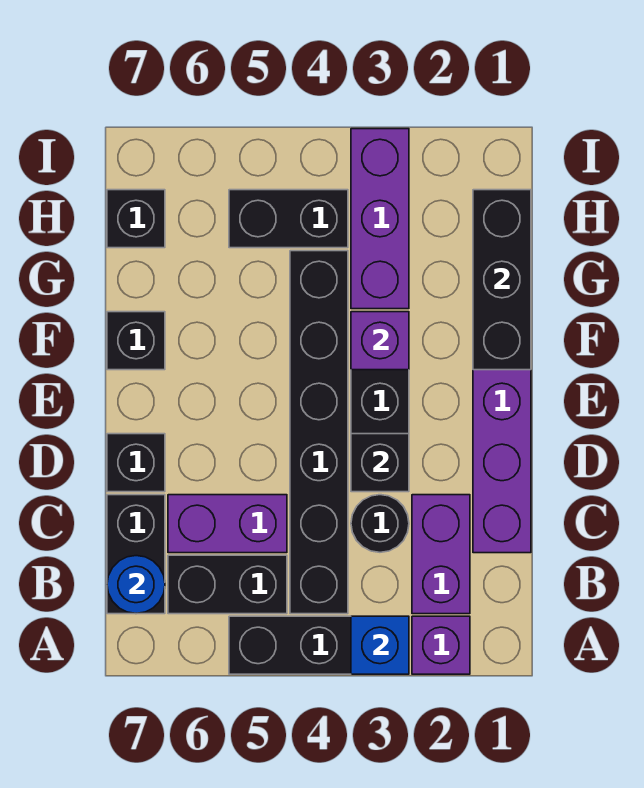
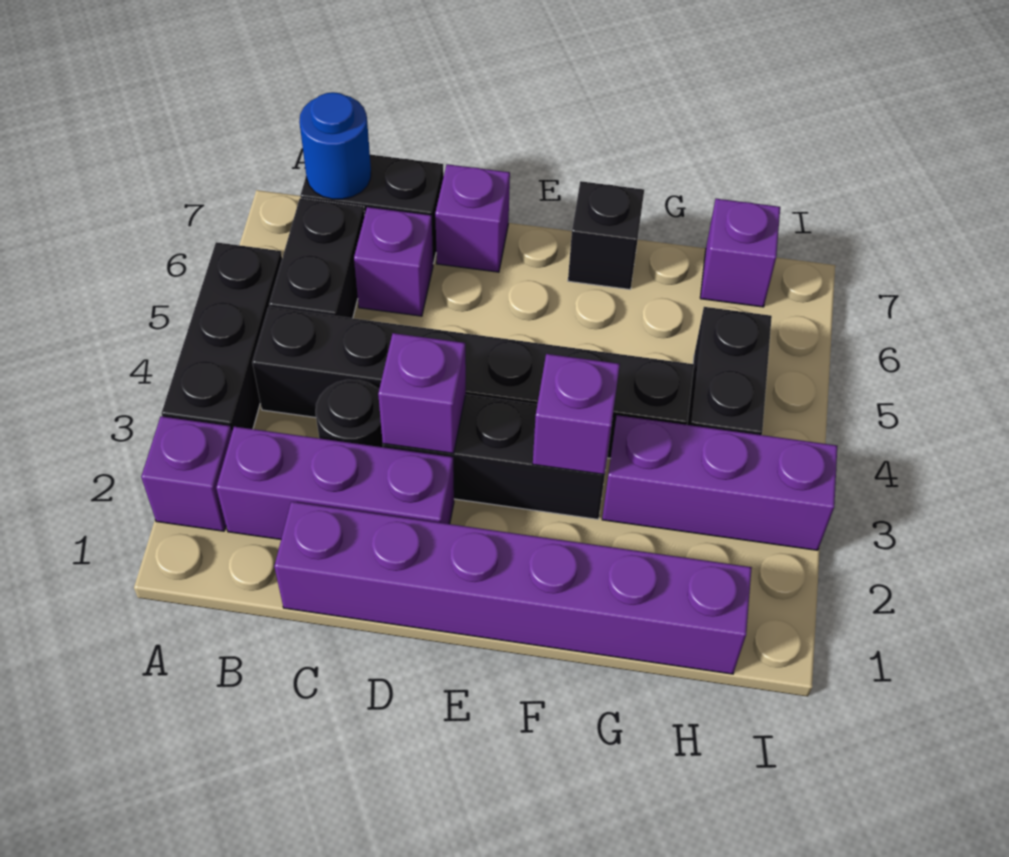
blue 1x1 brick [351,616,409,674] -> none
purple 1x2 brick [412,495,470,614] -> purple 1x3 brick [216,427,454,539]
purple 1x2 brick [168,495,287,553] -> purple 1x1 brick [354,207,433,316]
black 1x1 brick [351,434,409,492] -> purple 1x1 brick [378,333,466,453]
black 1x1 brick [107,434,165,492] -> purple 1x1 brick [435,164,510,272]
black 1x3 brick [473,190,531,370] -> none
black 1x1 brick [107,190,165,248] -> purple 1x1 brick [700,199,780,307]

